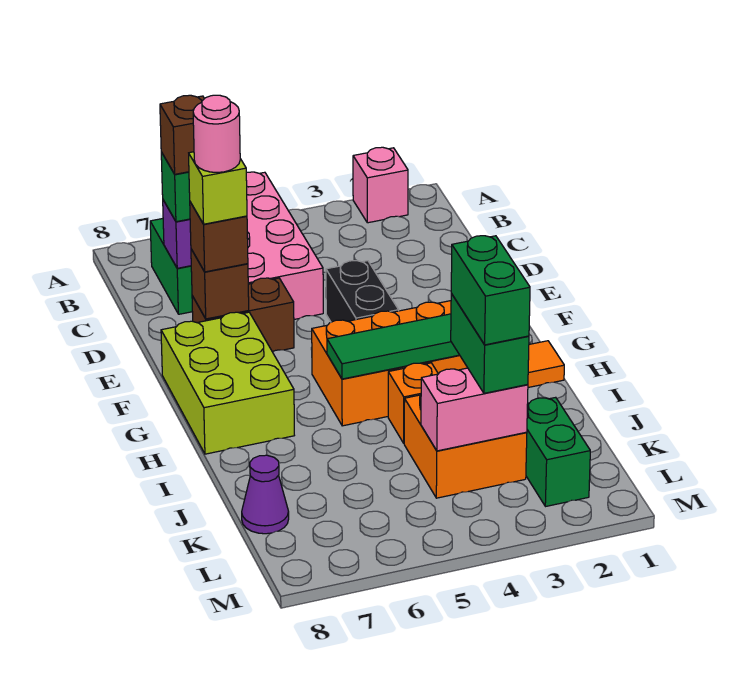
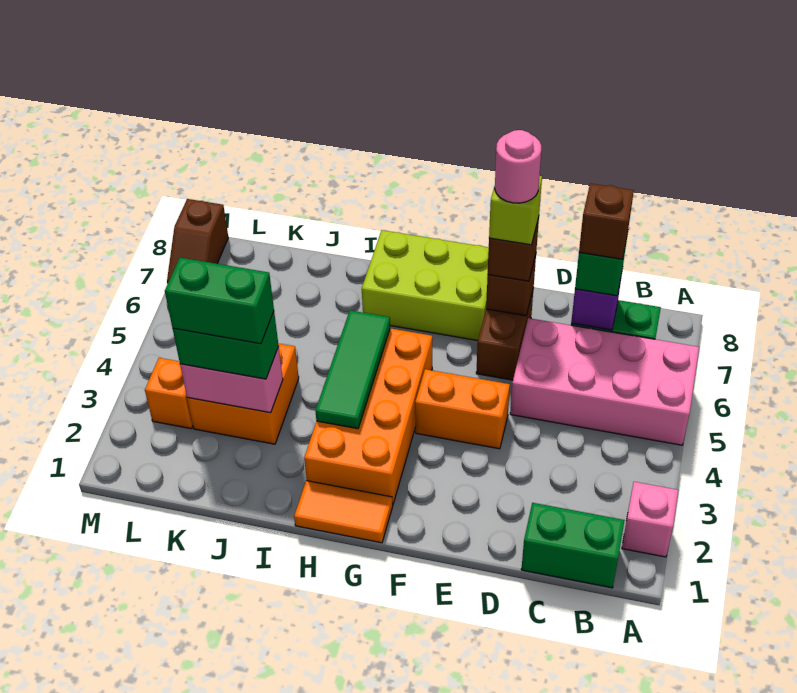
black 1x2 brick [326,261,399,322] -> orange 1x2 brick [415,369,510,449]
orange 1x1 tile [528,341,564,388] -> orange 1x2 tile [294,481,393,543]
orange 1x1 brick [388,363,438,443] -> orange 1x1 brick moved to [145,358,193,429]
green 1x2 brick [526,397,590,507] -> green 1x2 brick moved to [521,503,625,588]
pink 1x2 brick [421,368,528,451] -> pink 1x2 brick turned to [180,347,283,413]
purple 1x1 cone [242,455,289,534] -> none
none -> brown 1x2 slope [167,199,228,284]

